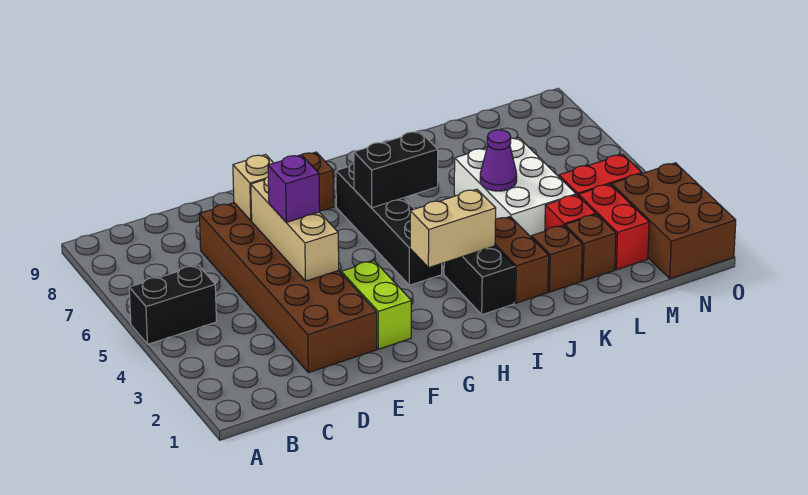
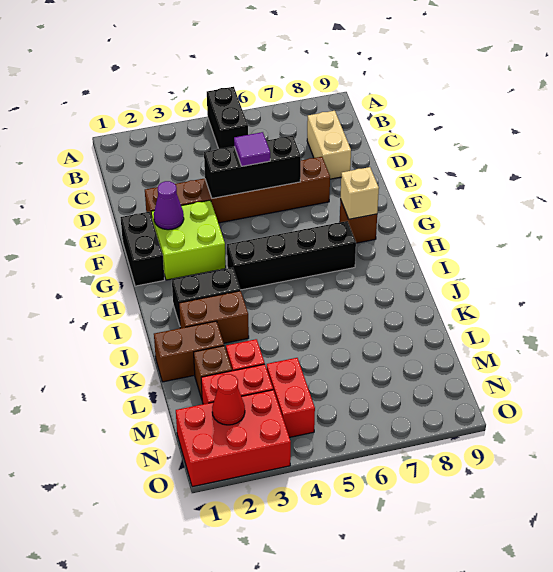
brown 2x6 brick [199,203,377,373] -> brown 1x6 brick [145,157,330,223]
tan 1x3 brick [251,177,339,281] -> black 1x3 brick [204,136,301,198]
purple 1x1 brick [268,155,320,222] -> purple 1x1 tile [234,132,270,166]
tan 1x1 brick [233,155,273,221] -> tan 1x1 brick moved to [340,167,379,219]
lime 1x2 brick [341,261,411,349] -> lime 2x2 brick [151,200,226,280]
tan 1x2 brick [410,189,496,268] -> tan 1x2 brick moved to [307,111,351,179]
black 1x2 brick [354,131,438,208] -> black 1x2 brick moved to [120,212,164,286]
brown 1x1 brick [531,225,582,292] -> brown 1x2 brick [154,321,224,382]
white 2x3 brick [454,138,576,237] -> none
purple 1x1 cone [480,130,517,191] -> purple 1x1 cone moved to [154,181,184,230]
brown 2x3 brick [612,163,736,279] -> red 2x3 brick [176,390,291,487]
none -> red 1x1 cone [212,374,245,425]

